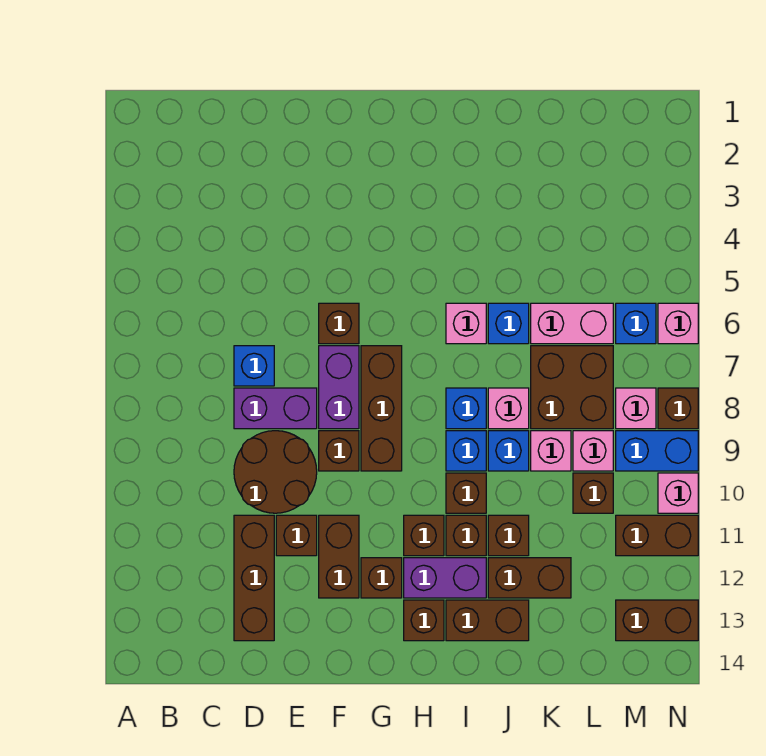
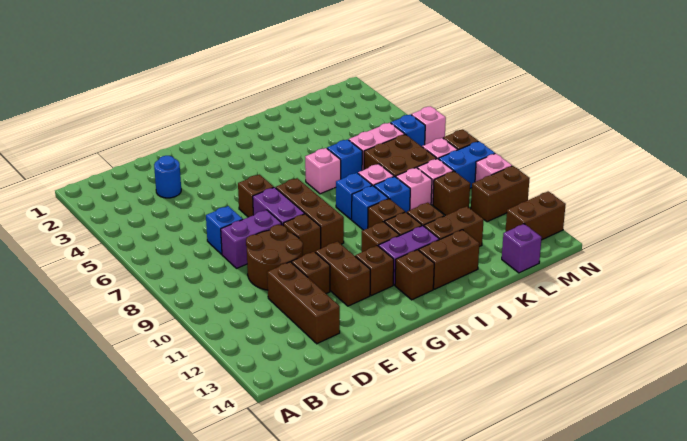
none -> blue 1x1 round brick [154,156,181,198]
none -> purple 1x1 brick [502,224,542,273]

